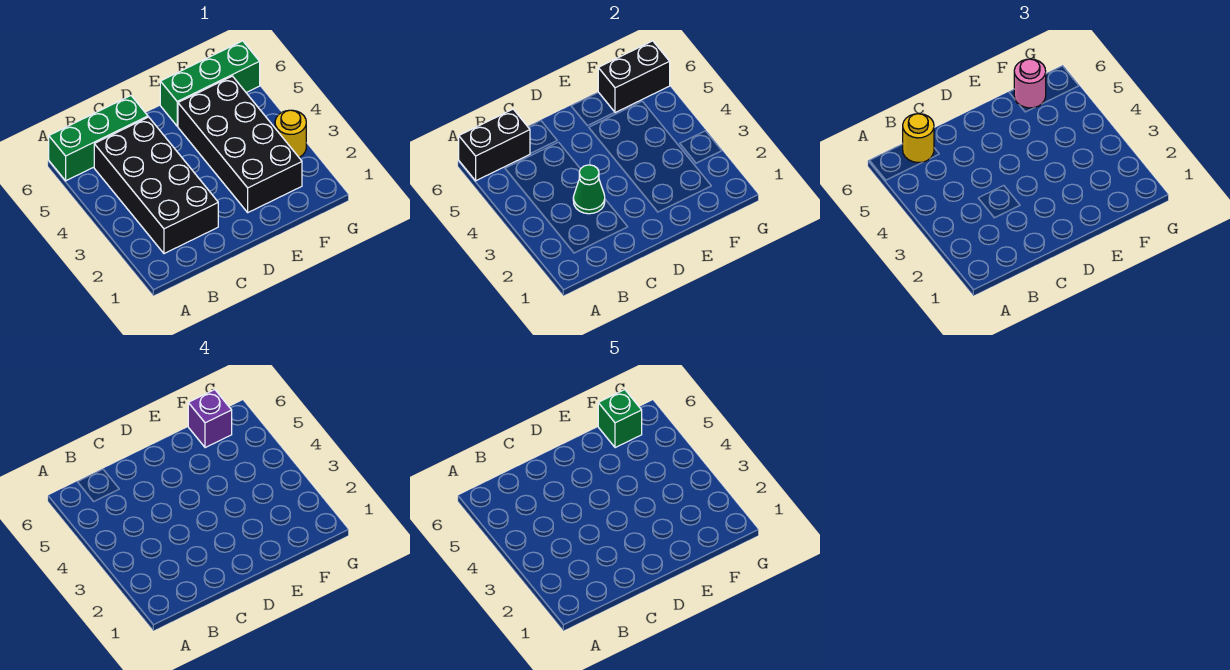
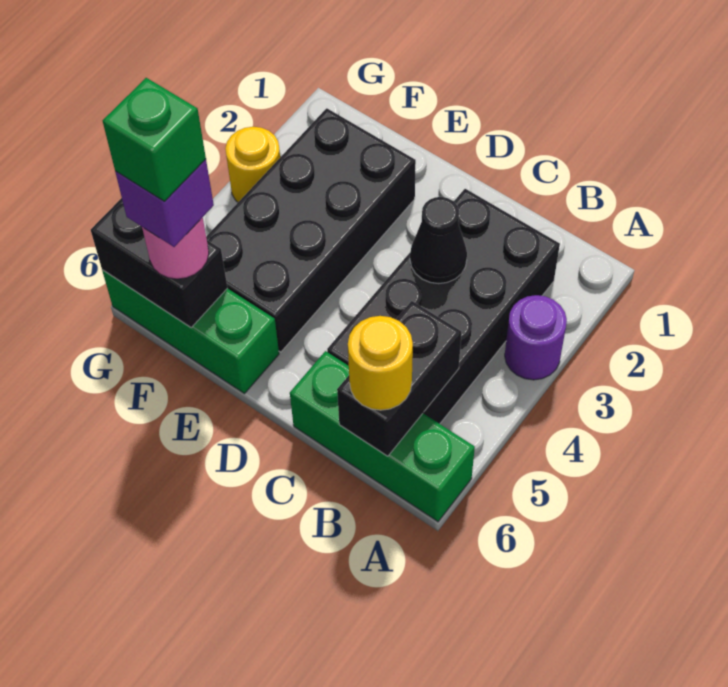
none -> purple 1x1 round brick [505,295,567,380]
black 1x2 brick [459,109,530,181] -> black 1x2 brick turned to [337,301,461,456]
green 1x1 cone [573,165,605,214] -> black 1x1 cone [410,197,467,284]

